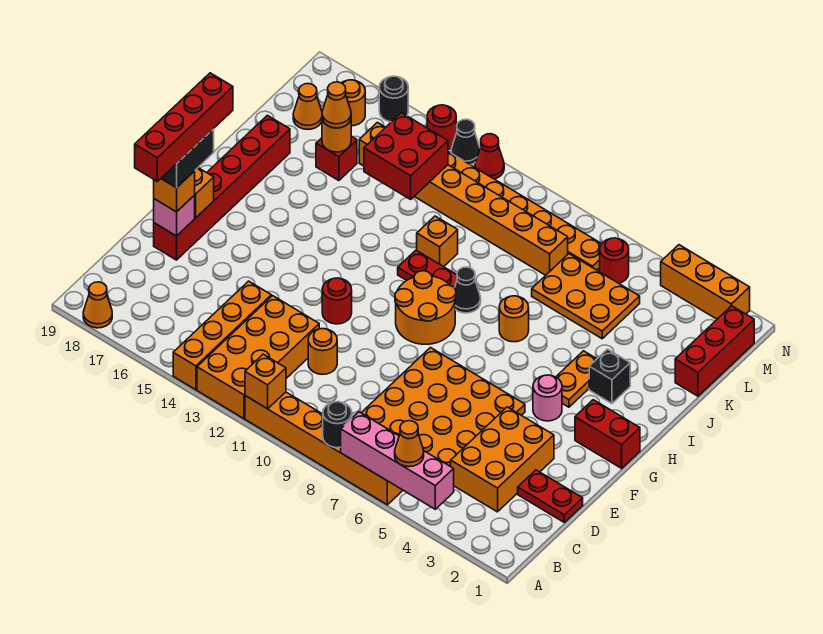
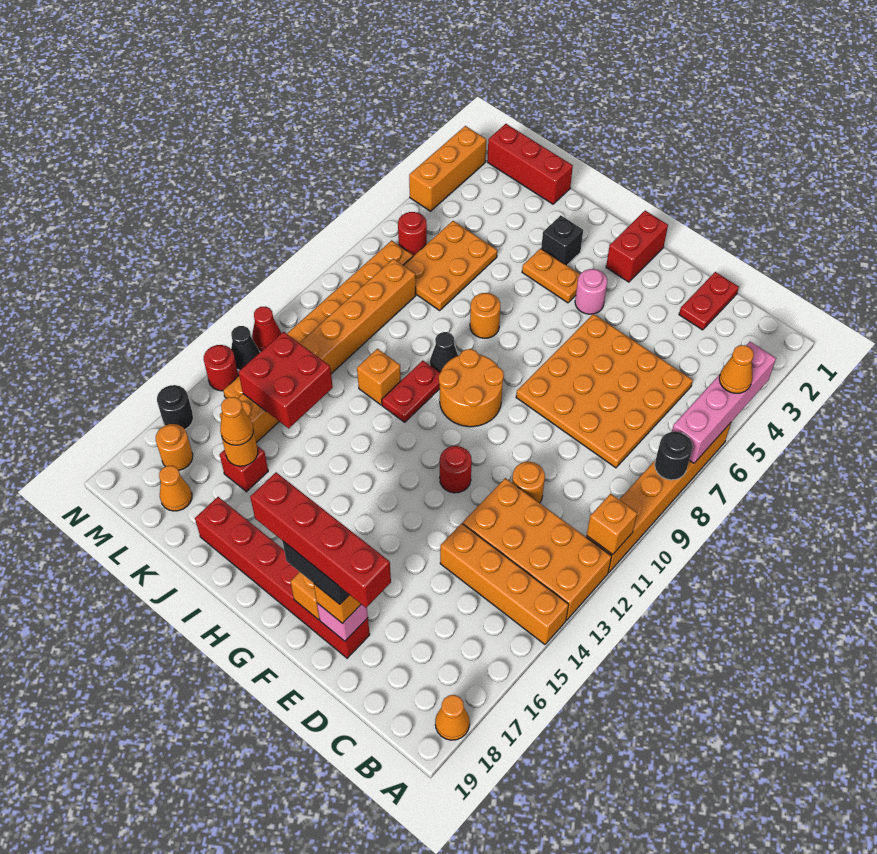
orange 2x3 brick [451,407,554,512] -> none

